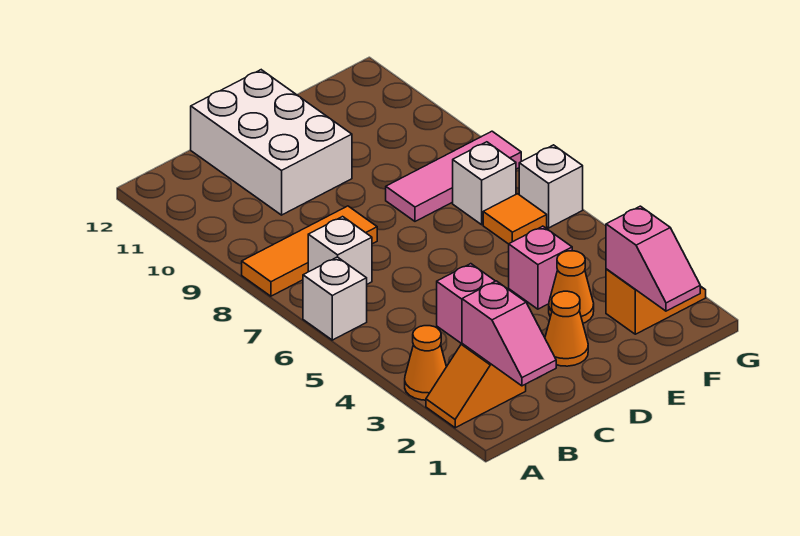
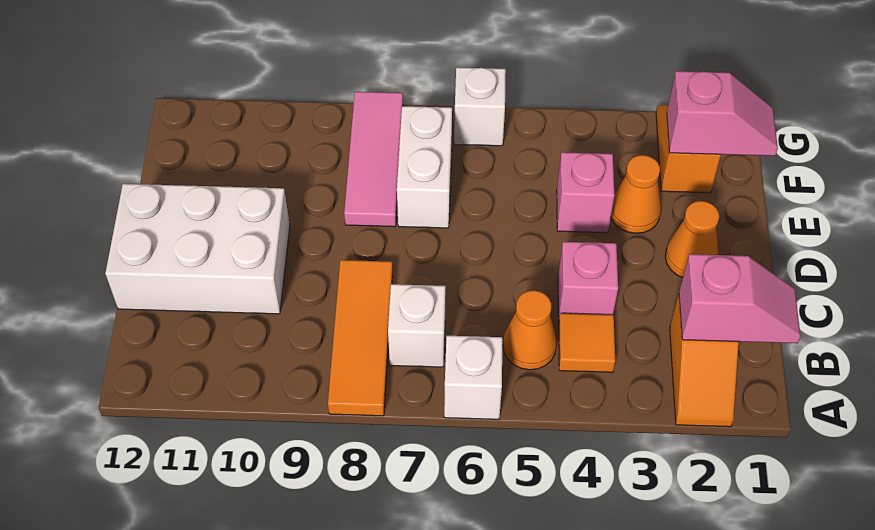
orange 1x1 cone [405,326,446,400] -> orange 1x1 cone moved to [503,291,557,370]
orange 1x1 tile [483,194,547,244] -> orange 1x1 tile moved to [559,313,615,372]
white 1x1 brick [453,142,516,225] -> white 1x2 brick [397,106,452,228]

